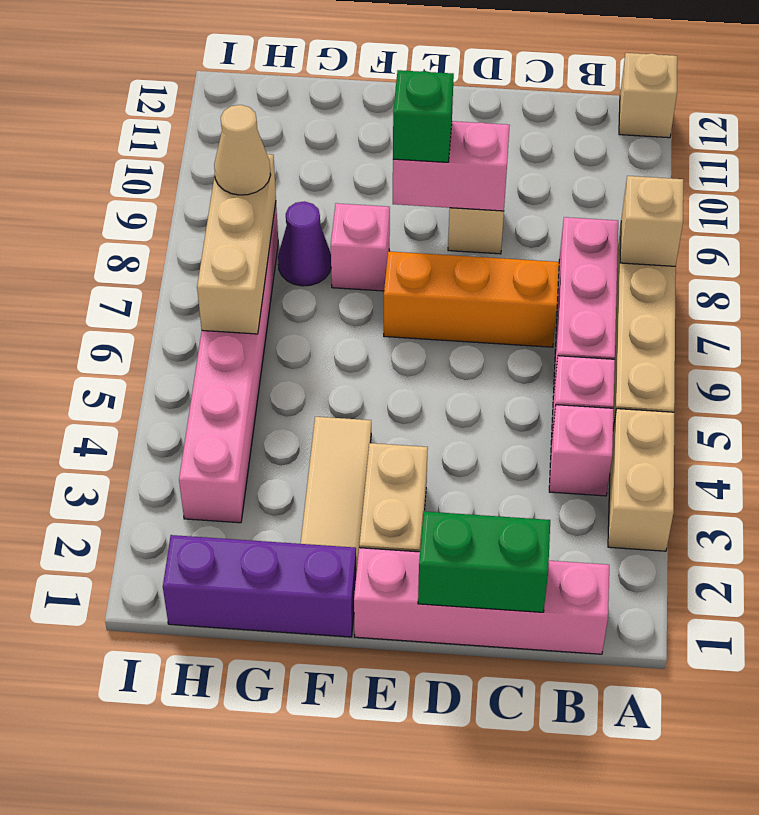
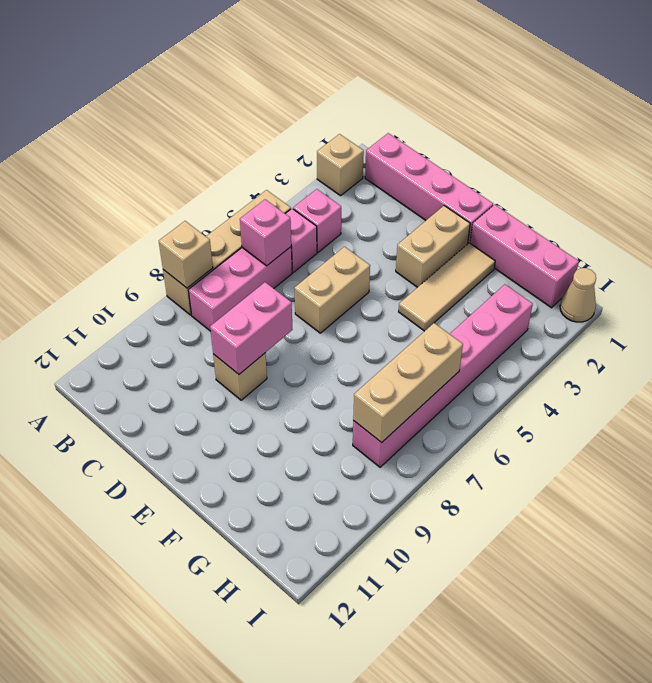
tan 1x2 brick [608,409,674,551] -> tan 1x2 brick moved to [294,247,370,333]
tan 1x1 brick [619,53,677,138] -> tan 1x1 brick moved to [317,134,364,196]
green 1x2 brick [418,511,550,612] -> none
orange 1x3 brick [384,251,559,347] -> none
pink 1x2 brick [393,121,510,211] -> pink 1x2 brick turned to [210,282,293,374]
green 1x1 brick [393,70,454,162] -> none
purple 1x3 brick [163,535,356,637] -> pink 1x3 brick [470,204,579,308]
pink 1x1 brick [331,203,390,291] -> pink 1x1 brick moved to [240,199,291,266]
purple 1x1 cone [278,202,331,286] -> none
tan 1x1 cone [214,105,271,195] -> tan 1x1 cone moved to [560,268,596,322]

